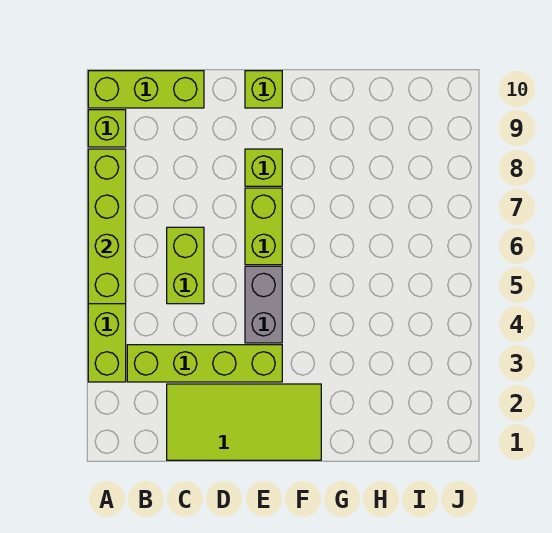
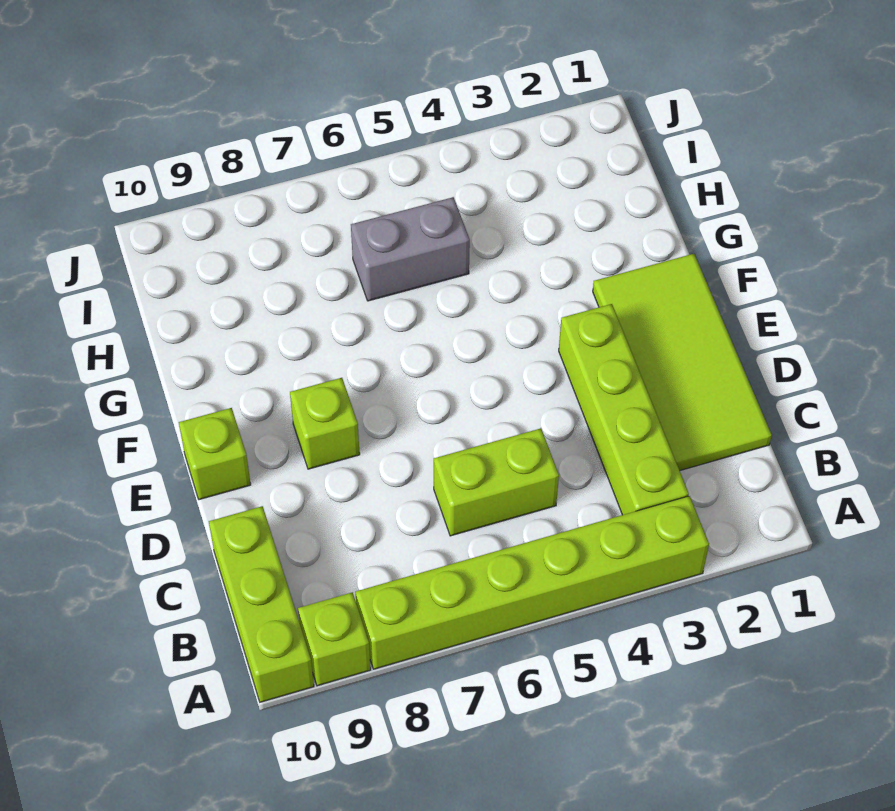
lime 1x4 brick [88,149,126,304] -> none
grey 1x2 brick [245,266,282,343] -> grey 1x2 brick moved to [351,197,470,301]
lime 1x2 brick [245,188,282,265] -> none

